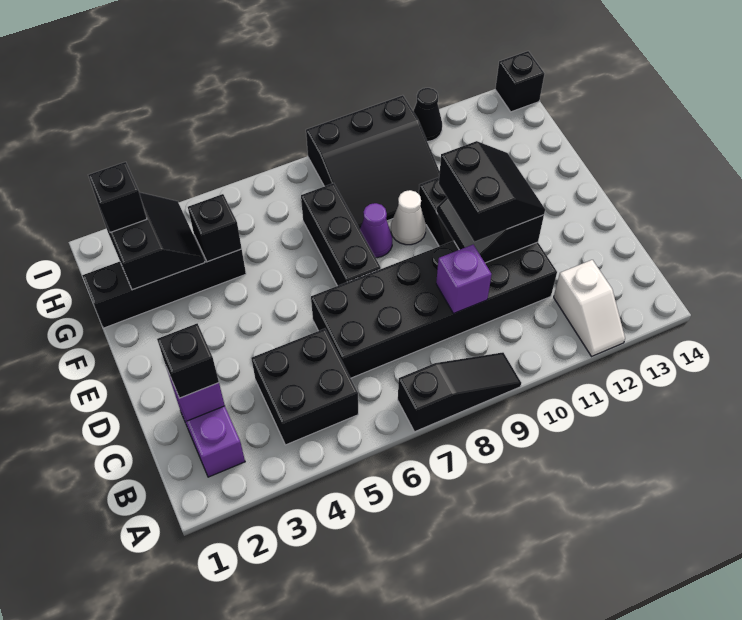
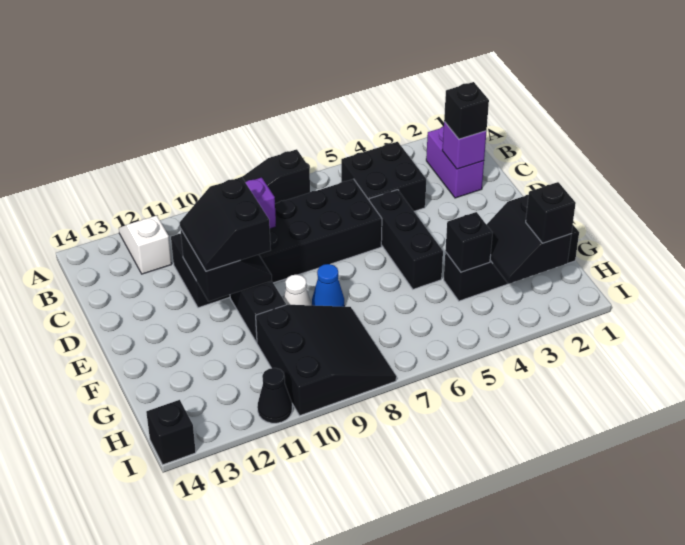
black 1x3 brick [301,183,381,286] -> black 1x3 brick moved to [369,190,443,289]
purple 1x1 cone [360,203,392,258] -> blue 1x1 cone [312,264,344,307]
black 3x3 slope [306,95,440,229] -> black 3x3 slope turned to [256,305,396,416]

